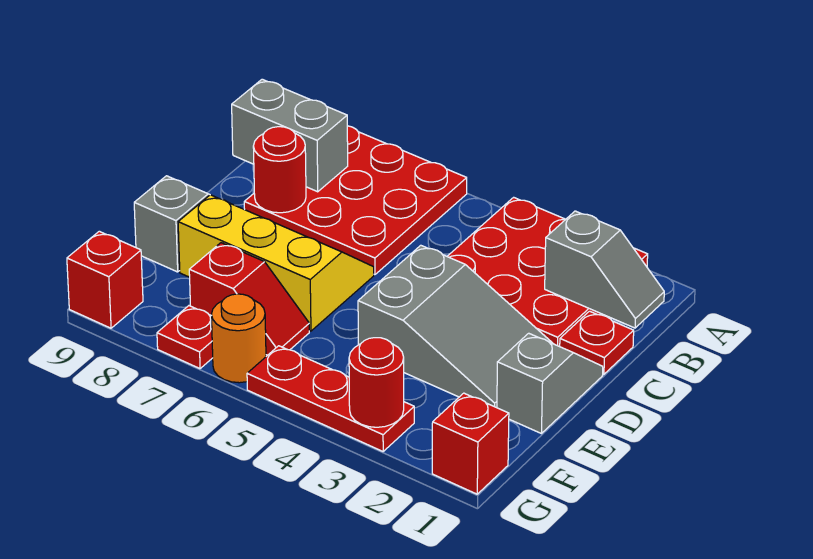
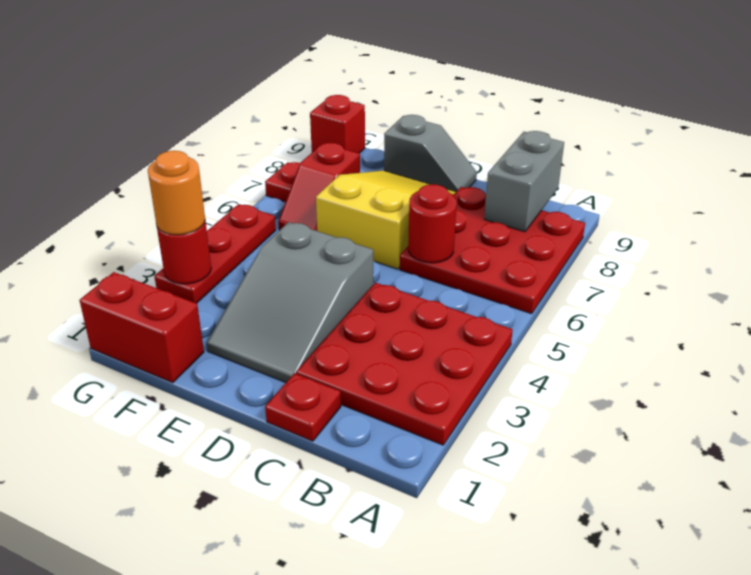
grey 1x2 slope [545,211,664,328] -> none
red 1x1 round brick [253,127,306,213] -> red 1x1 round brick moved to [408,184,457,263]
grey 1x2 slope [497,333,603,433] -> none
yellow 2x3 slope [178,195,374,331] -> yellow 2x3 slope turned to [316,170,456,269]
red 1x1 brick [432,393,509,494] -> red 1x2 brick [80,272,204,383]
orange 1x1 round brick [211,294,266,383] -> orange 1x1 round brick moved to [148,151,205,235]

